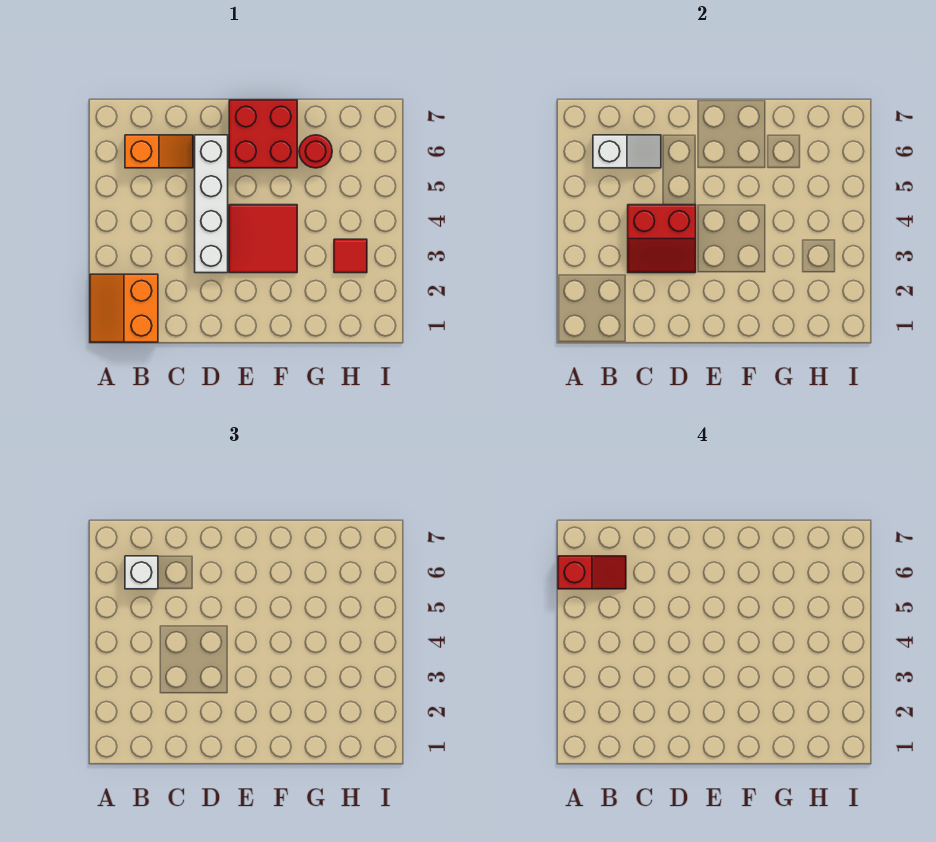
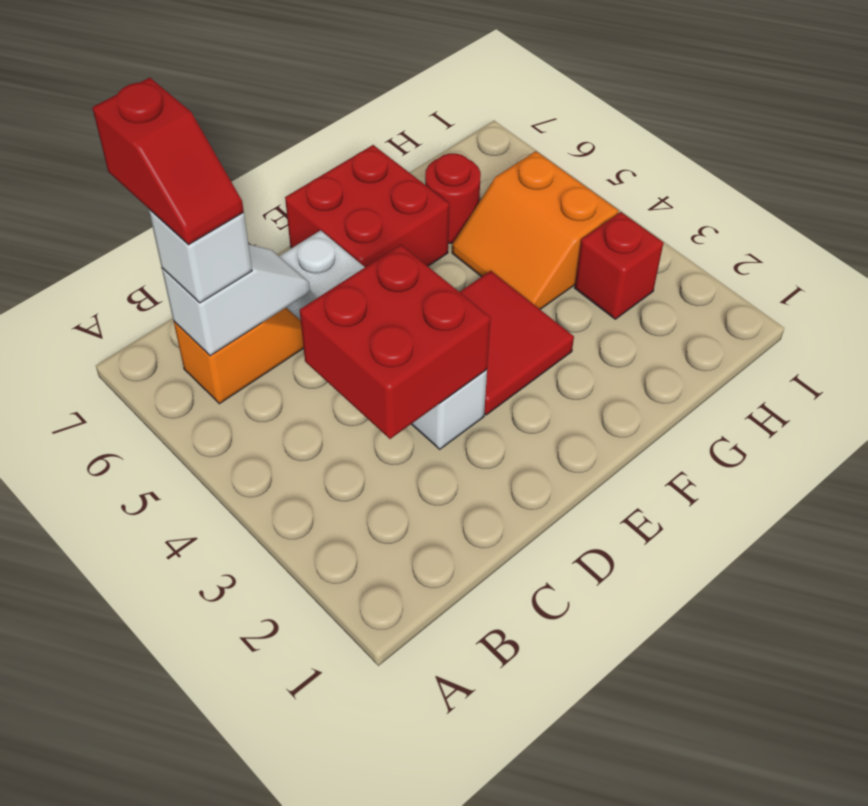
orange 2x2 slope [90,274,158,342] -> orange 2x2 slope moved to [452,151,618,309]
red 1x2 slope [558,556,626,589] -> red 1x2 slope turned to [92,77,244,245]
red 2x2 slope [628,205,696,273] -> red 2x2 brick [300,245,491,439]
red 1x1 tile [334,239,367,273] -> red 1x1 brick [575,212,663,319]

